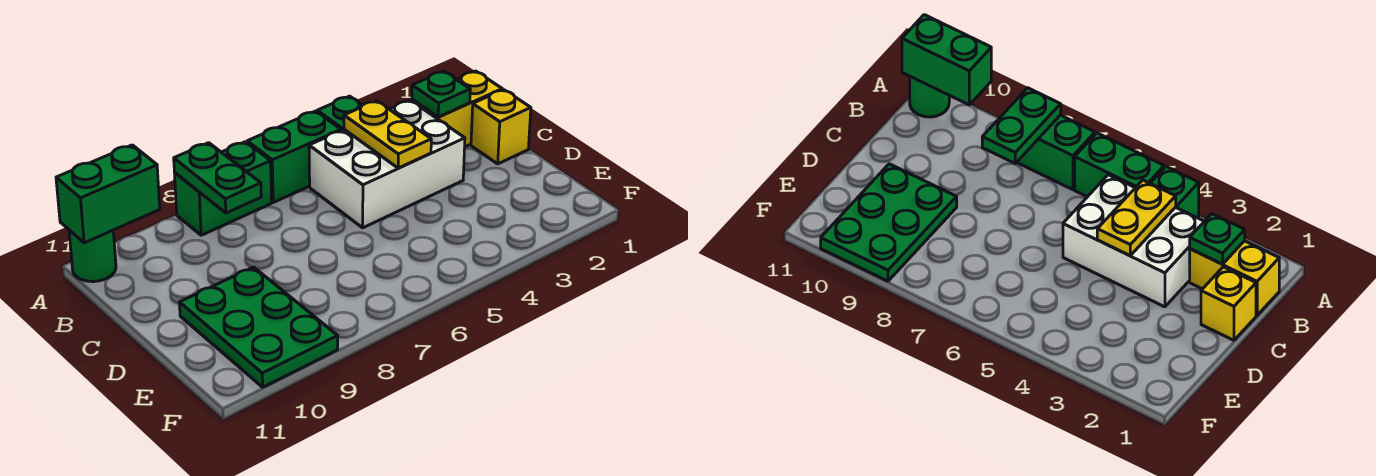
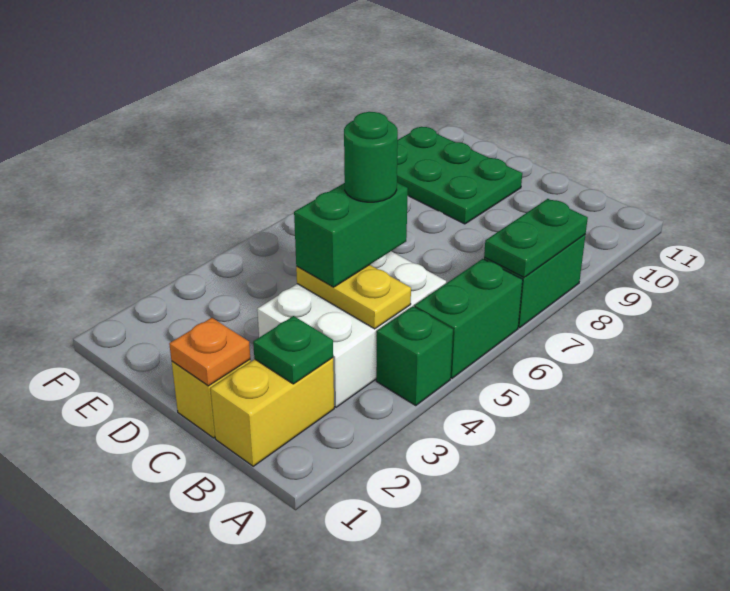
green 1x2 plate [174,143,261,213] -> green 1x2 plate turned to [484,199,588,278]
green 1x2 brick [56,145,160,243] -> green 1x2 brick moved to [294,183,408,287]
green 1x1 round brick [69,230,116,282] -> green 1x1 round brick moved to [344,112,398,202]
none -> orange 1x1 plate [169,318,250,386]

